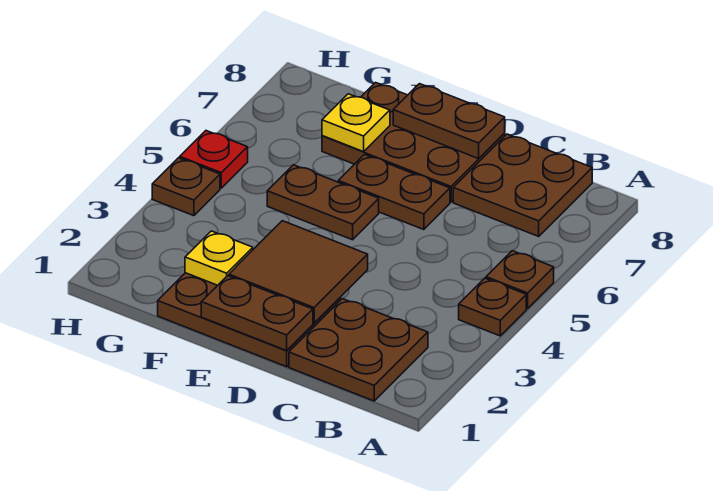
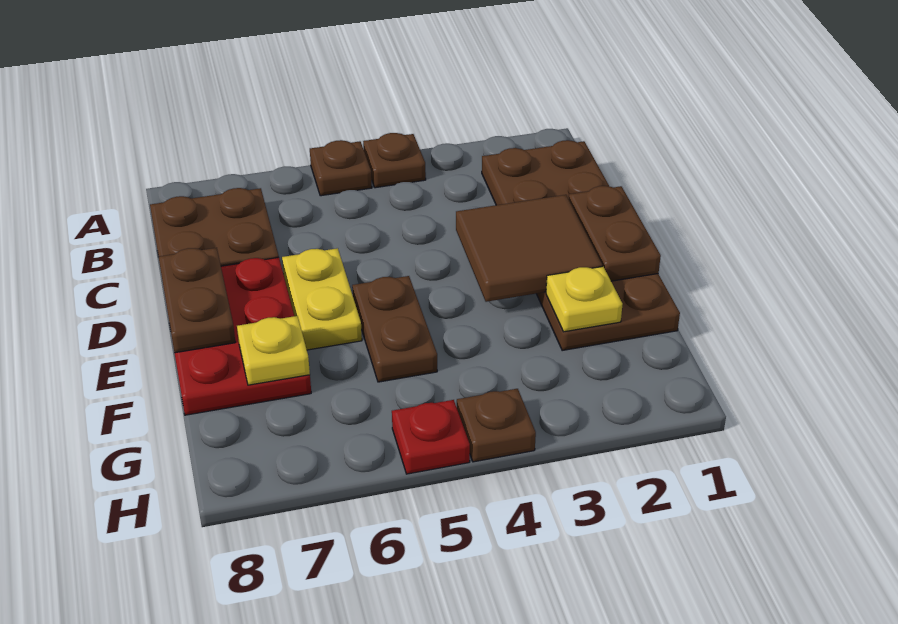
brown 1x2 plate [338,155,450,230] -> yellow 1x2 plate [282,248,362,350]
brown 2x3 plate [322,83,505,202] -> red 2x3 plate [175,257,311,415]

